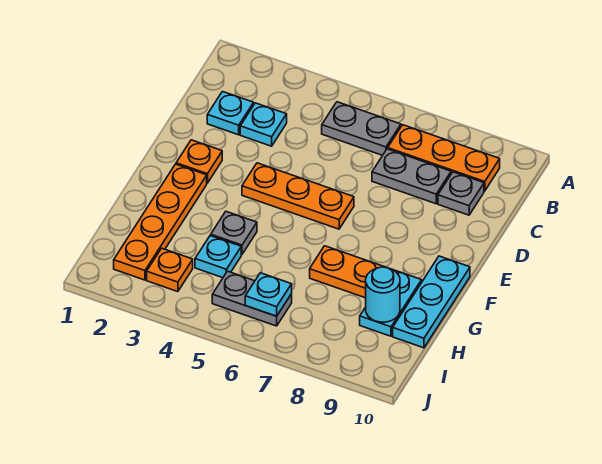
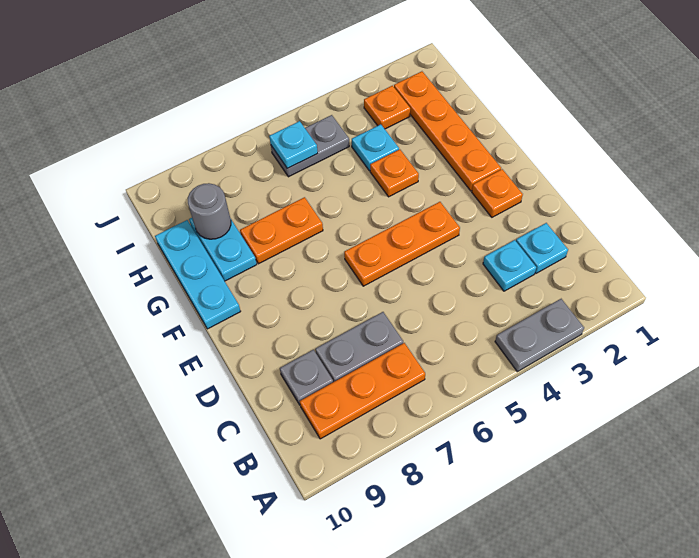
grey 1x2 plate [322,102,401,155] -> grey 1x2 plate moved to [495,299,584,372]
grey 1x1 plate [211,212,257,255] -> orange 1x1 plate [370,149,419,197]
cyan 1x1 round brick [366,267,400,322] -> grey 1x1 round brick [188,183,231,239]

